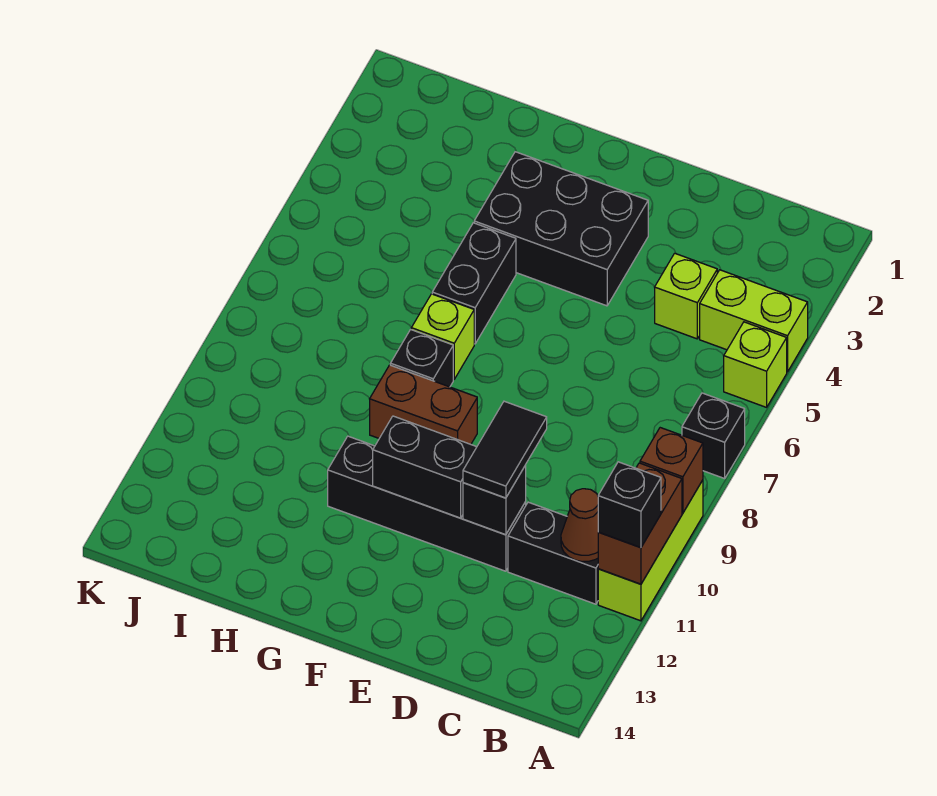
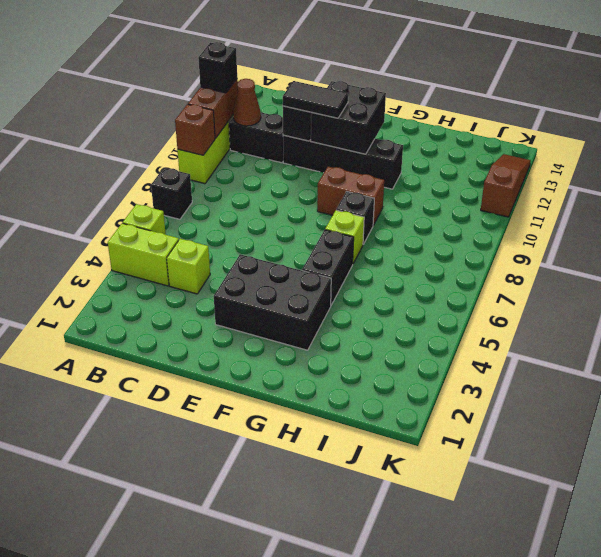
black 1x2 tile [463,401,547,498] -> black 1x2 tile turned to [283,81,348,118]
black 1x2 brick [373,416,476,518] -> black 2x2 brick [311,81,386,154]
none -> brown 1x3 slope [481,154,531,217]

